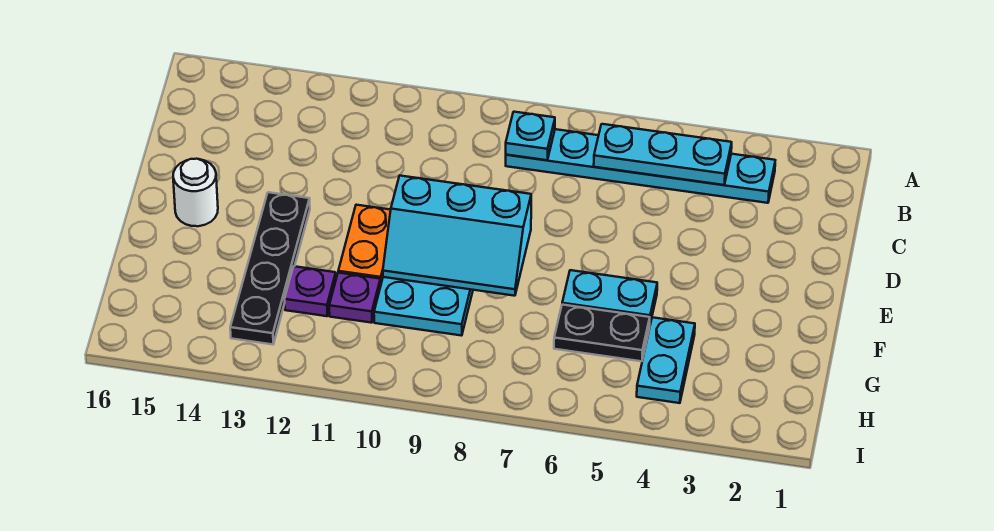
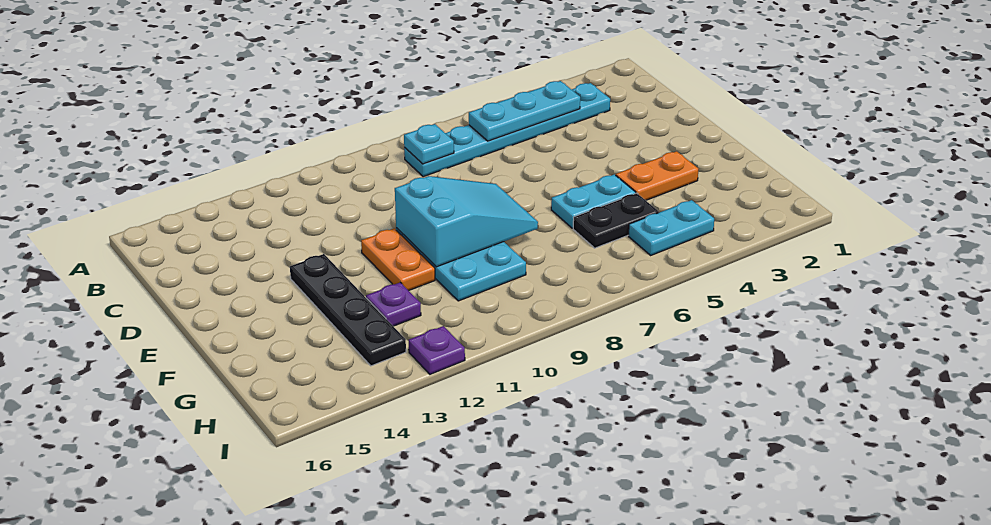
cyan 2x3 slope [383,176,531,296] -> cyan 2x3 slope turned to [395,176,538,267]
white 1x1 round brick [173,159,218,226] -> none
none -> orange 1x2 plate [616,151,698,200]
cyan 1x2 plate [637,317,695,403] -> cyan 1x2 plate turned to [629,200,714,255]
purple 1x1 plate [329,273,381,323] -> purple 1x1 plate moved to [409,326,465,374]

